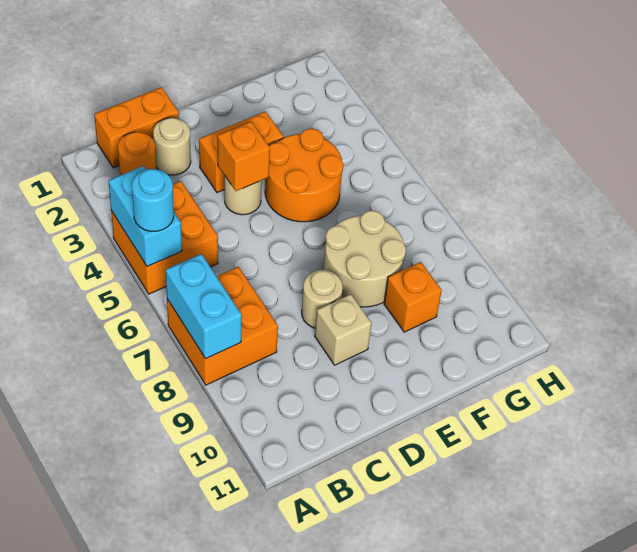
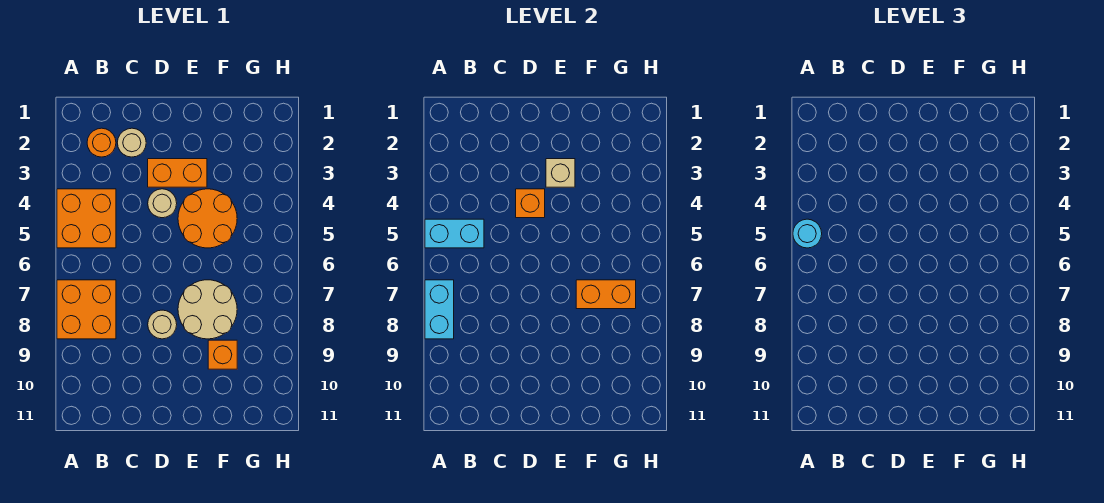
cyan 1x2 brick [109,166,182,266] -> cyan 1x2 brick turned to [425,219,484,248]
orange 1x2 brick [94,87,179,168] -> orange 1x2 brick moved to [576,280,636,309]
tan 1x1 brick [315,294,371,365] -> tan 1x1 brick moved to [546,159,575,187]

